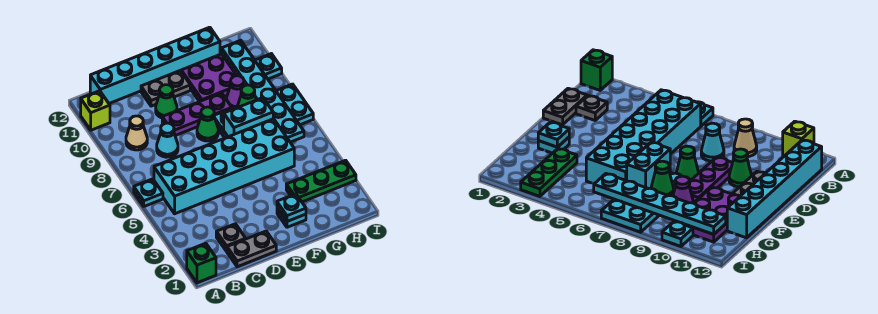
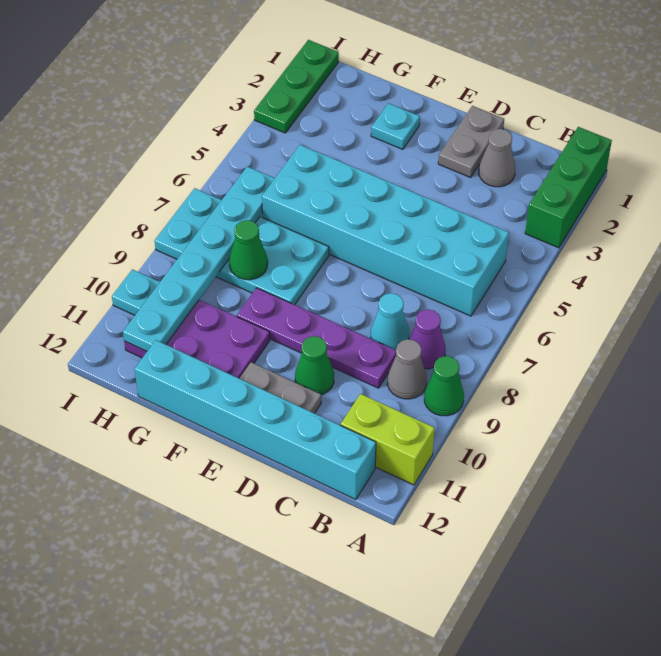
green 1x1 brick [187,243,216,283] -> green 1x3 brick [525,127,612,248]
cyan 1x1 plate [134,179,163,206] -> none
lime 1x1 brick [81,91,110,130] -> lime 1x2 brick [341,394,435,485]
tan 1x1 cone [126,116,147,150] -> grey 1x1 cone [387,339,427,399]
grey 1x2 plate [227,231,276,267] -> grey 1x2 plate turned to [438,106,504,177]
grey 1x1 plate [216,224,246,251] -> grey 1x1 cone [479,129,515,187]
purple 1x3 plate [162,93,232,136] -> purple 1x4 plate [237,288,396,388]
green 1x1 cone [197,107,218,141] -> green 1x1 cone moved to [424,356,464,416]
cyan 1x1 plate [277,194,306,221] -> none
cyan 1x2 brick [224,98,273,137] -> none
green 1x3 plate [286,160,356,202] -> green 1x3 plate turned to [254,40,339,133]
purple 1x1 cone [227,76,244,108] -> purple 1x1 cone moved to [410,309,446,369]

